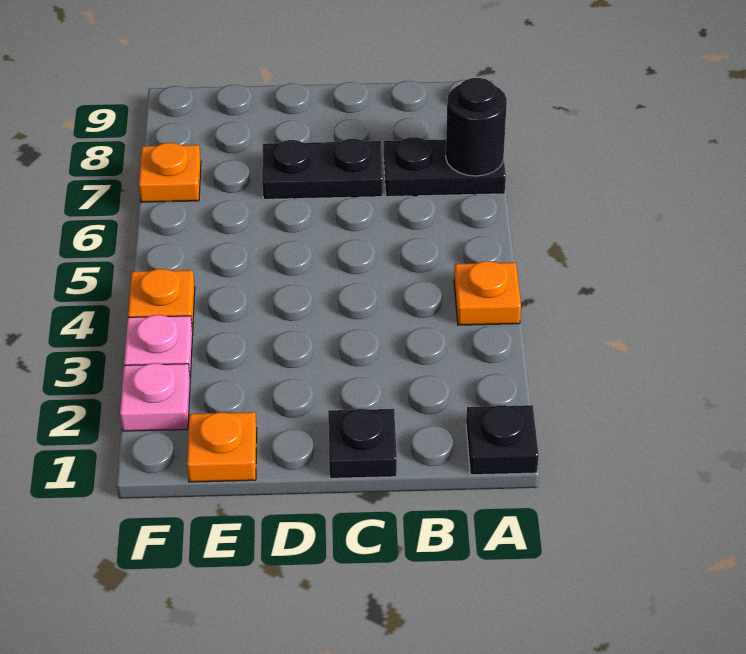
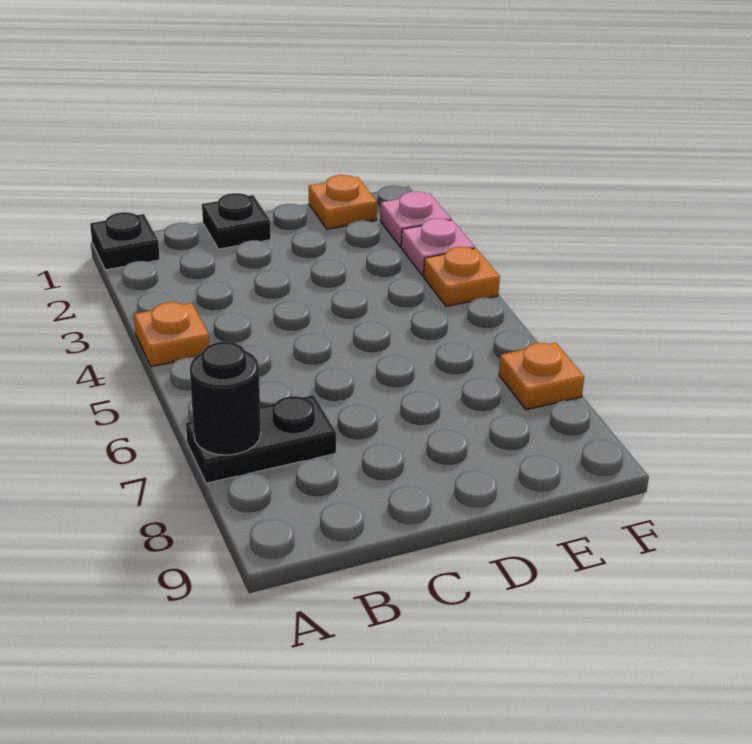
black 1x2 plate [262,139,383,199] -> none

